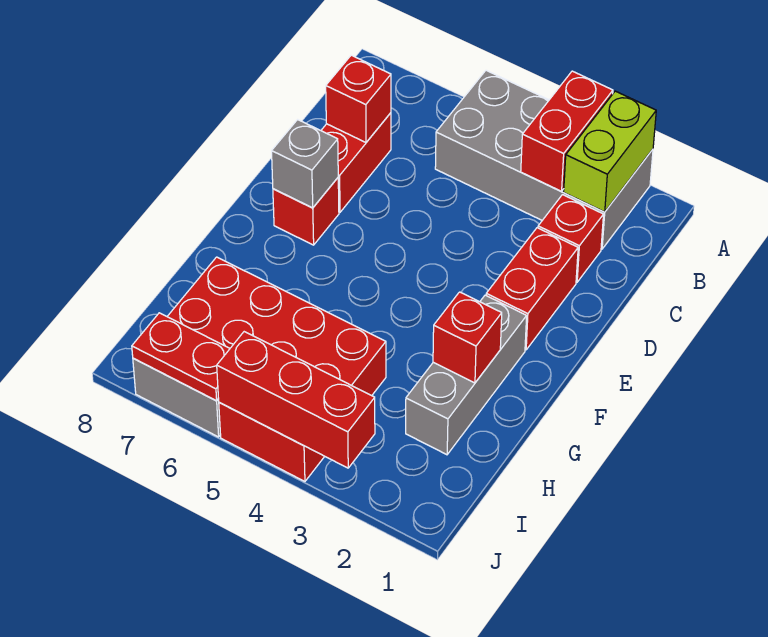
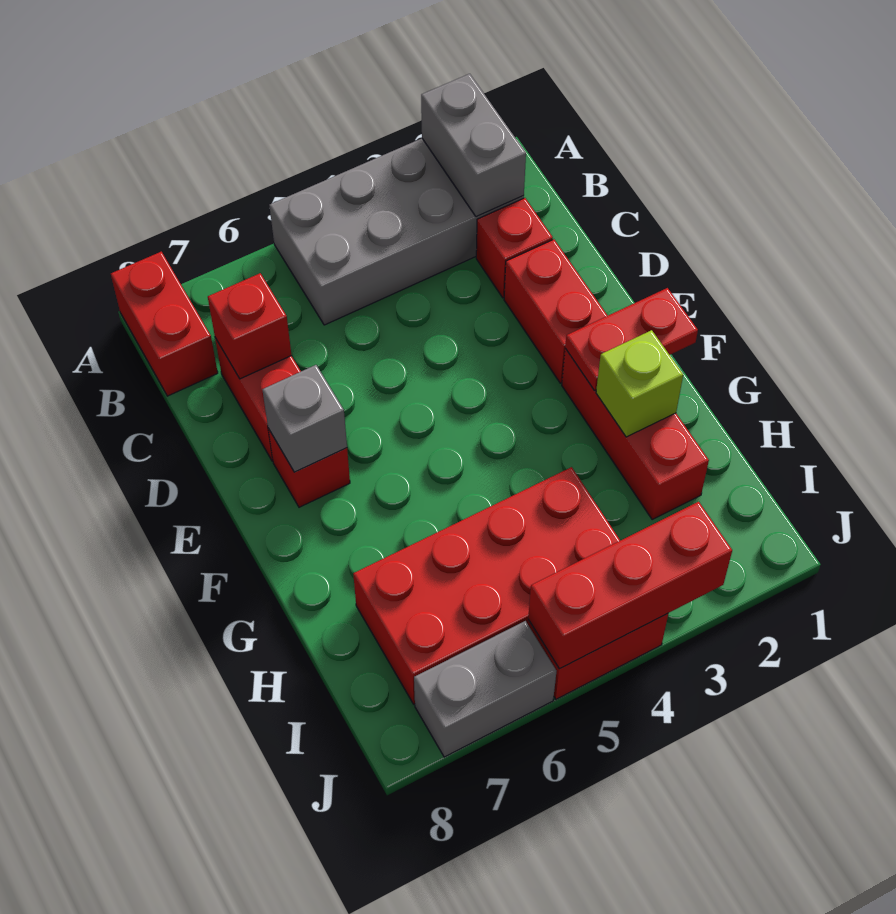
lime 1x2 brick [564,91,656,212] -> grey 1x2 brick [421,74,526,217]
red 1x2 brick [521,71,613,191] -> red 1x2 brick moved to [111,252,218,396]
grey 1x3 brick [406,295,527,455] -> red 1x3 brick [562,349,709,520]
red 1x1 brick [433,292,502,383] -> lime 1x1 brick [596,330,683,437]
red 1x2 plate [132,313,230,401] -> red 1x2 plate moved to [565,288,698,391]

